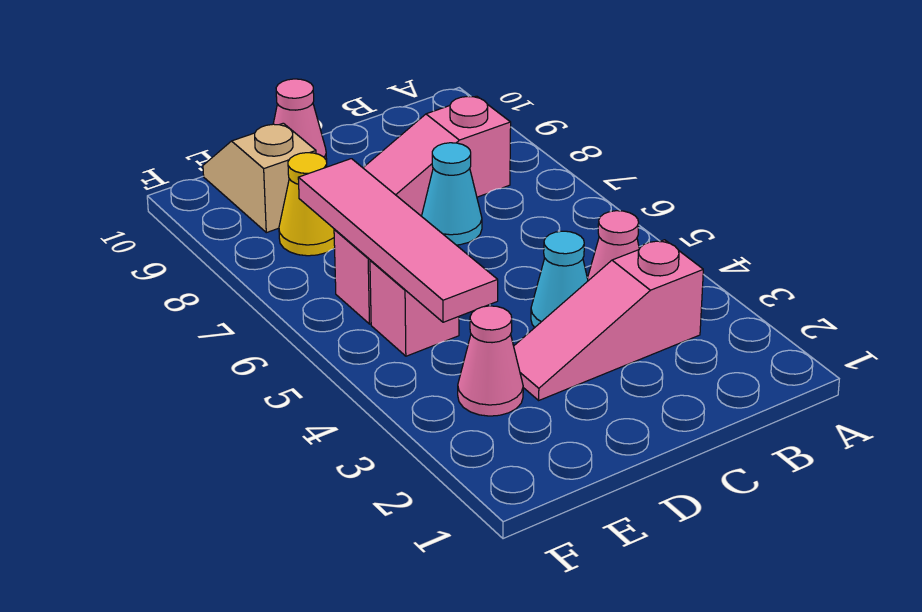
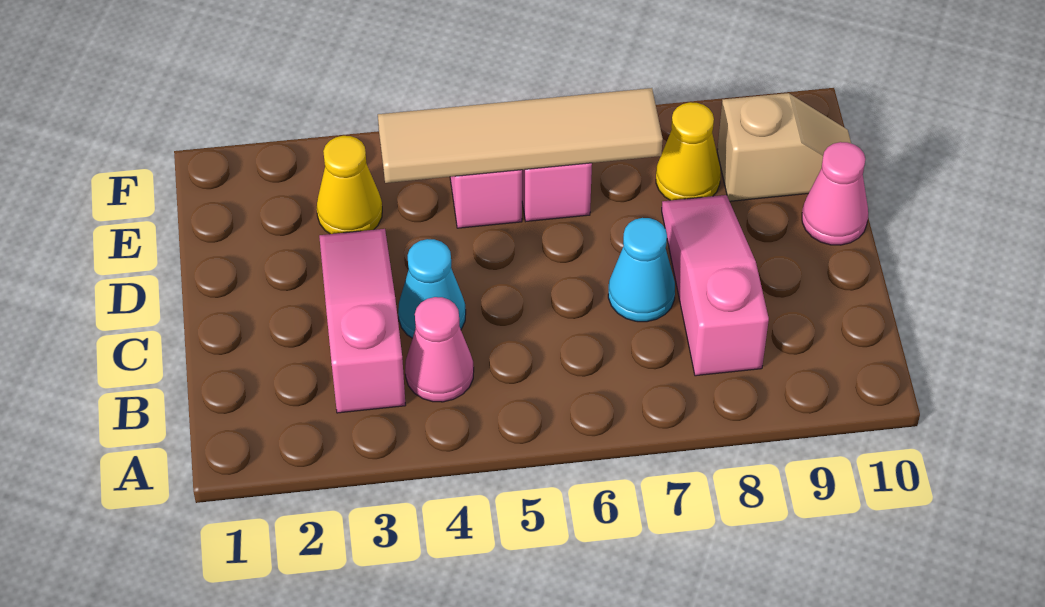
pink 1x1 cone [458,306,523,416] -> yellow 1x1 cone [317,136,382,234]
pink 1x4 tile [298,159,498,322] -> tan 1x4 tile [378,88,663,183]

